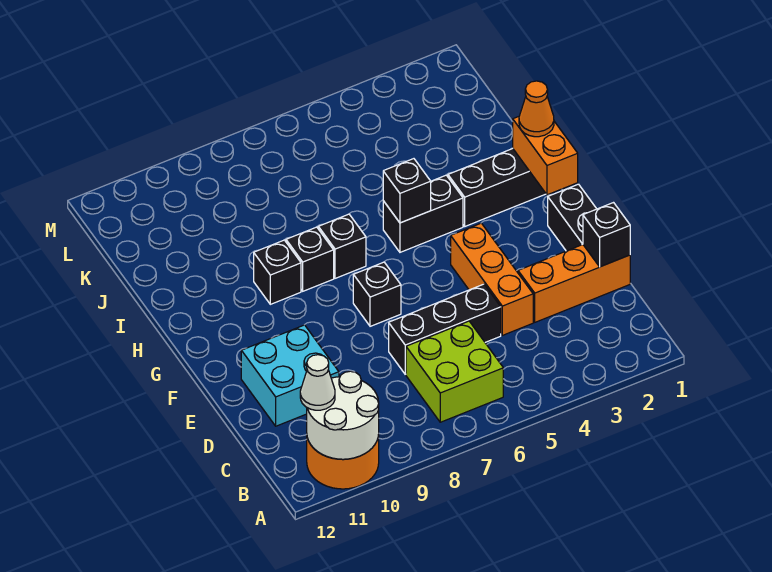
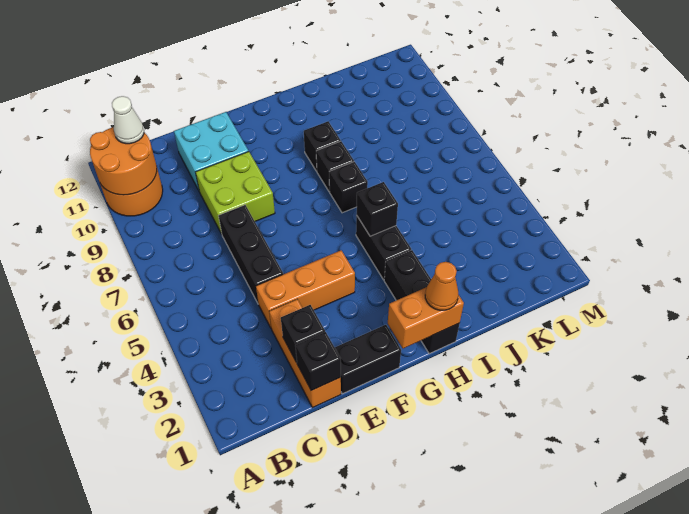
white 2x2 round brick [307,371,379,459] -> orange 2x2 round brick [90,127,157,195]
lime 2x2 brick [406,321,503,422] -> lime 2x2 brick moved to [196,152,275,234]
black 1x1 brick [353,262,401,326] -> black 1x1 brick moved to [281,305,325,363]

